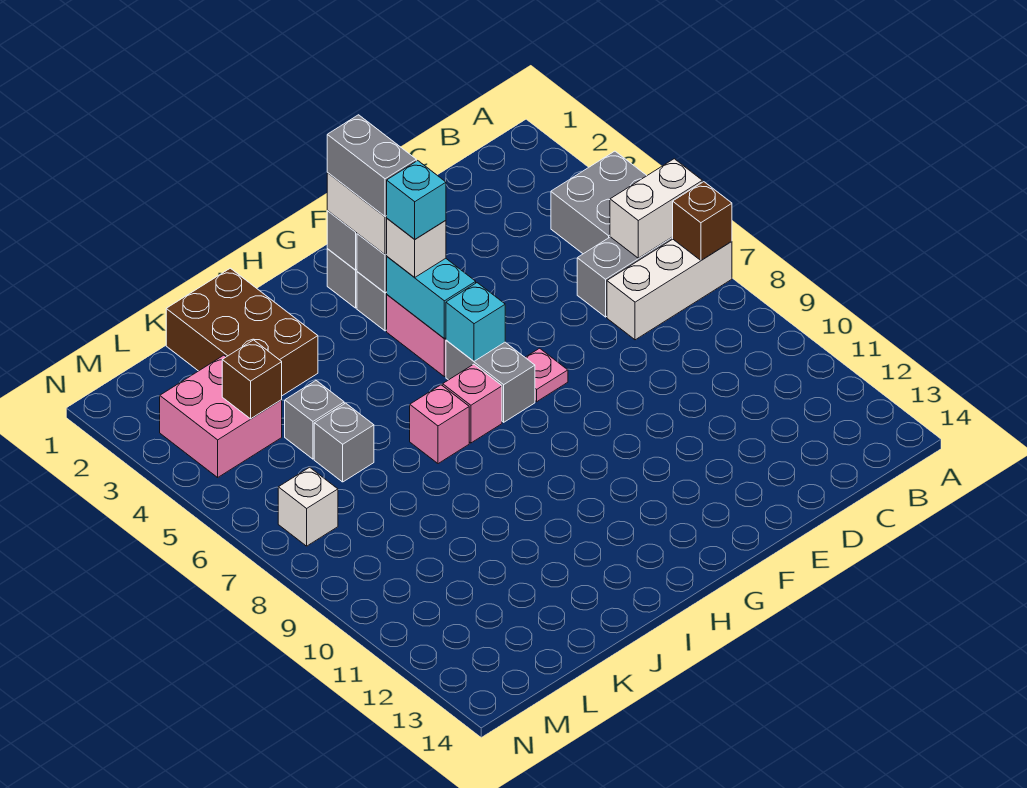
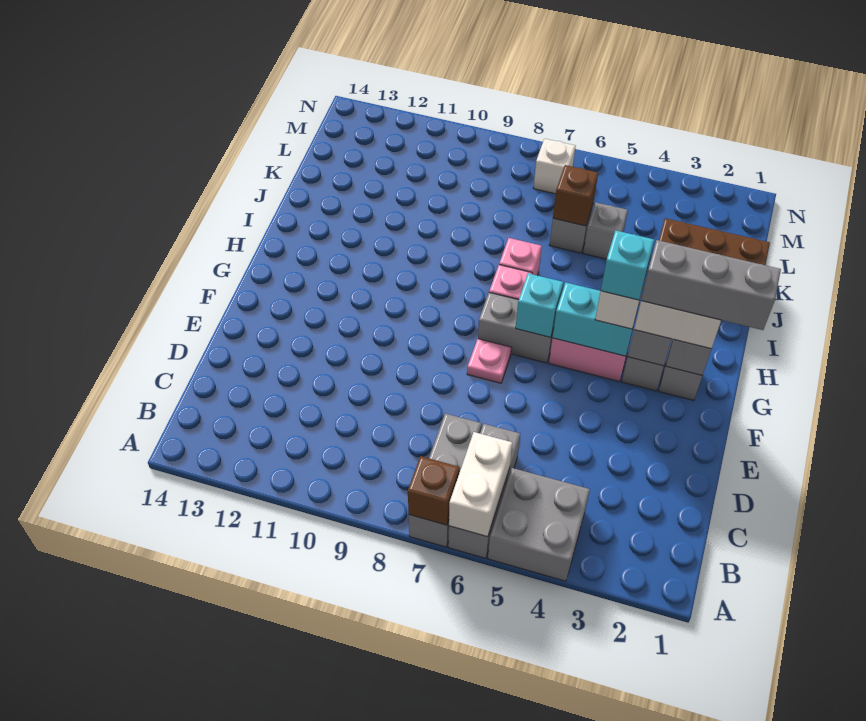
white 1x3 brick [607,239,732,340] -> grey 1x3 brick [409,414,482,547]
grey 1x2 brick [327,115,416,217] -> grey 1x3 brick [641,240,781,330]
pink 2x2 brick [160,355,282,477] -> none
brown 1x1 brick [222,340,282,419] -> brown 1x1 brick moved to [553,165,598,226]

